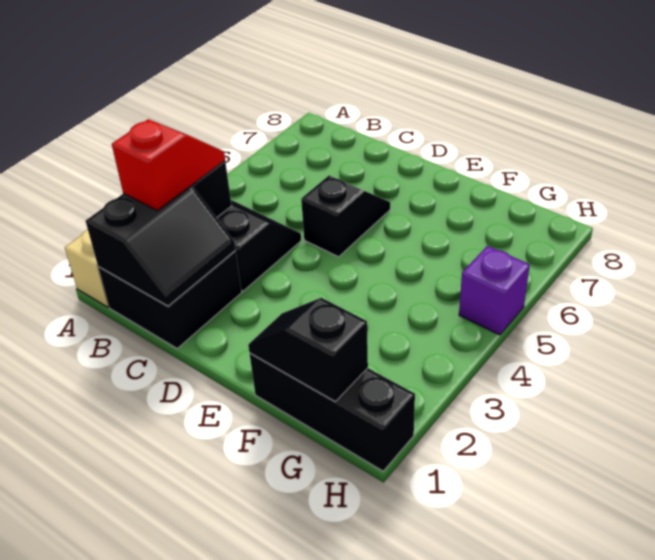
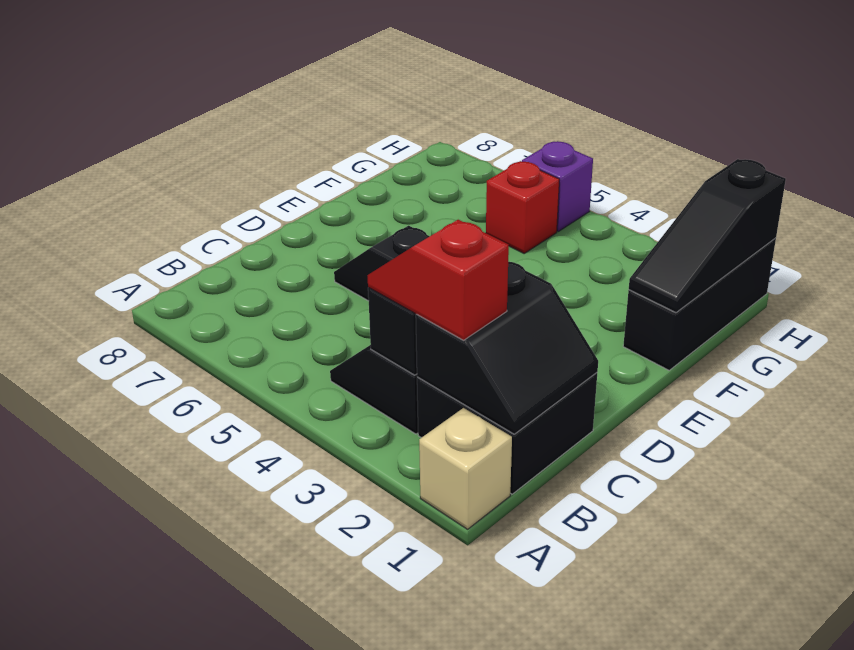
black 2x2 slope [86,186,236,306] -> black 2x2 slope turned to [416,262,598,434]
black 1x2 slope [248,298,368,401] -> black 1x3 slope [629,159,786,313]
none -> red 1x1 brick [486,161,560,253]

